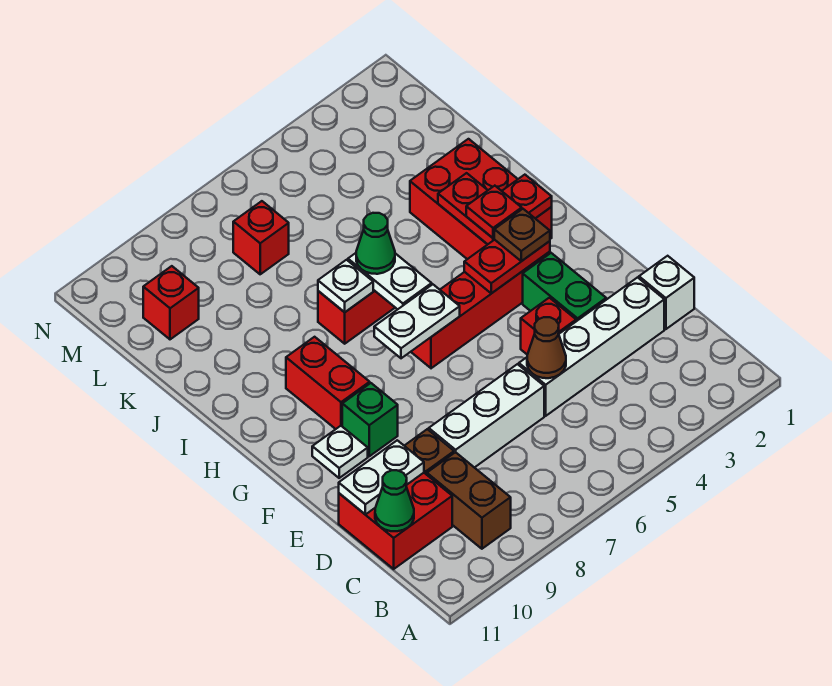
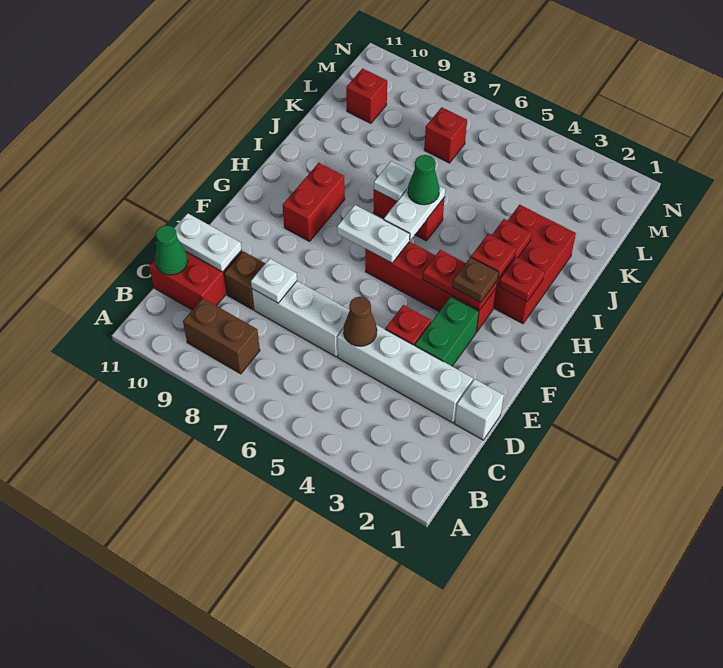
brown 1x2 brick [427,452,511,549] -> brown 1x2 brick turned to [183,298,260,374]
green 1x1 brick [342,383,398,456] -> none
white 1x1 plate [312,426,368,478] -> white 1x1 plate moved to [251,259,297,303]

